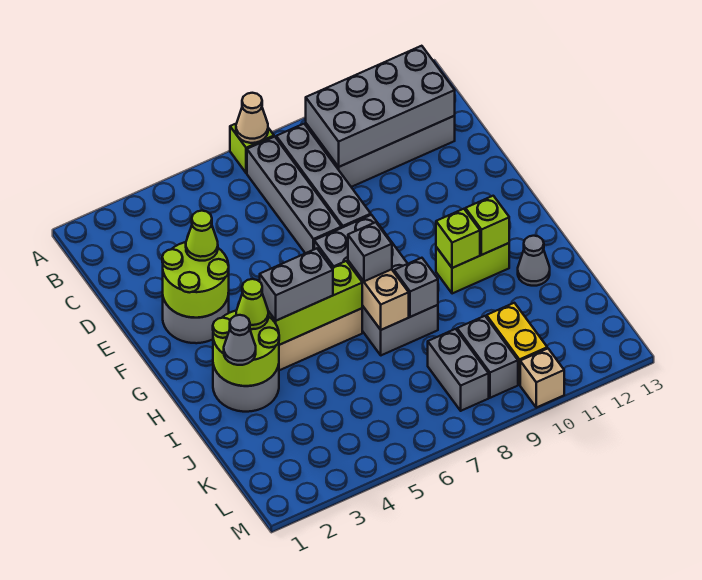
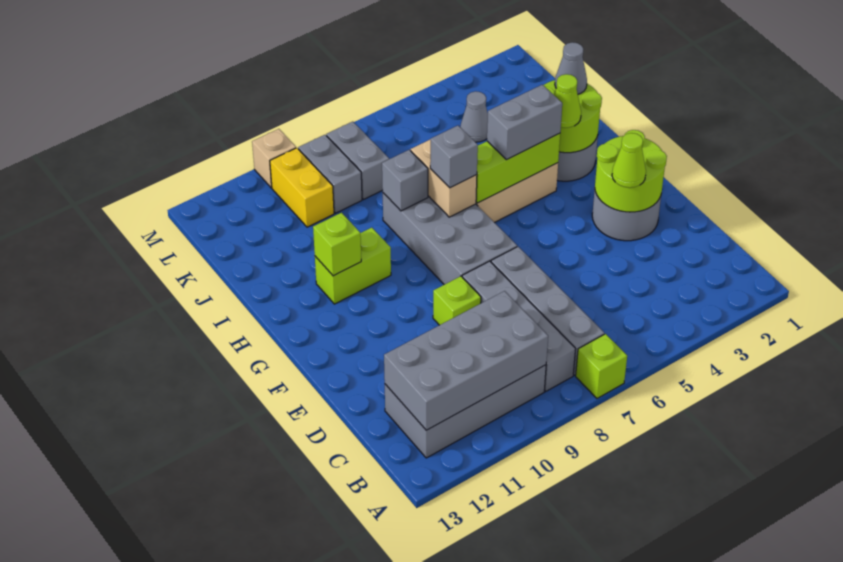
tan 1x1 cone [236,93,268,143] -> none
lime 1x1 brick [436,209,480,268] -> lime 1x1 brick moved to [433,276,481,325]
grey 1x1 cone [518,236,550,286] -> grey 1x1 cone moved to [460,91,488,142]

